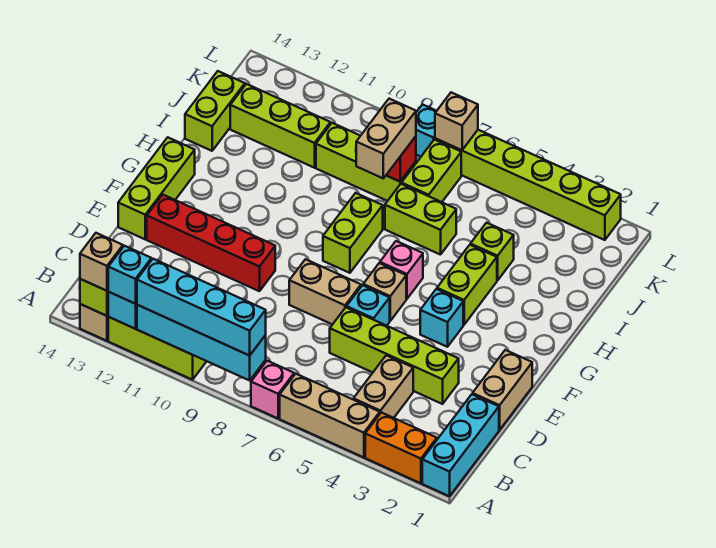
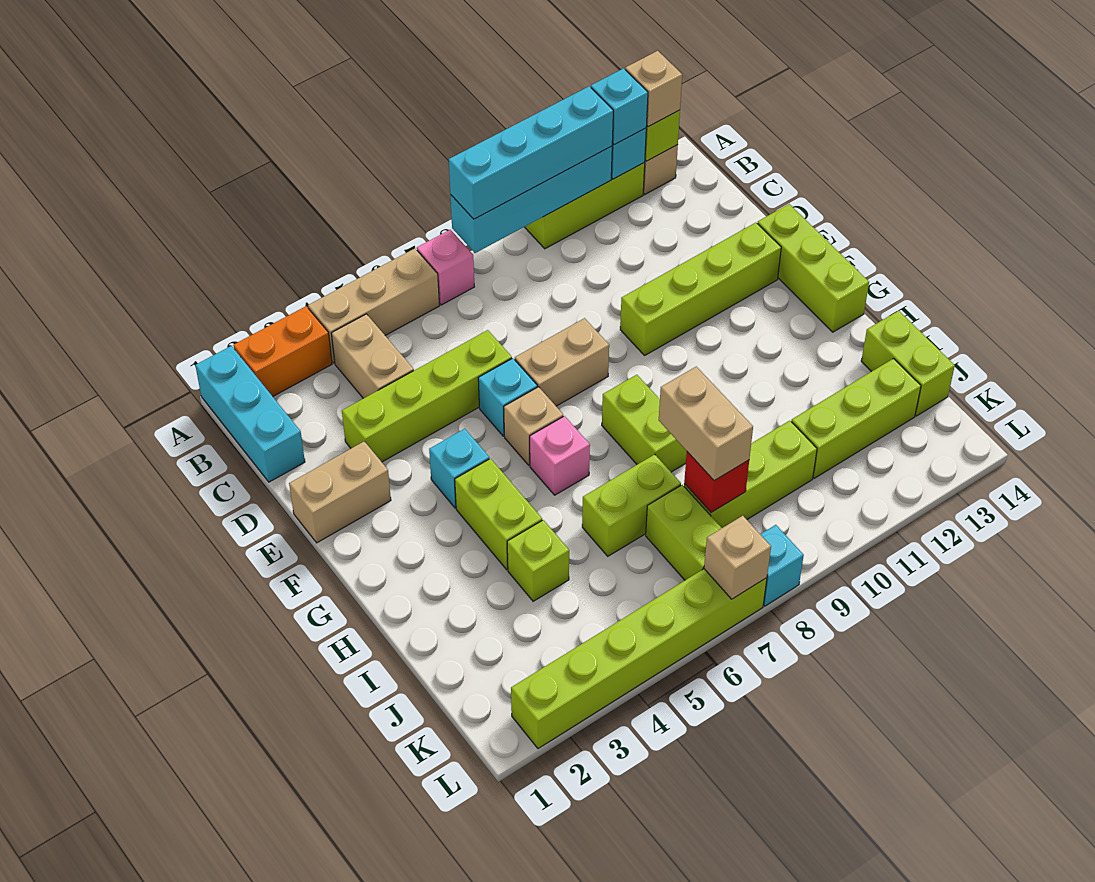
tan 1x2 brick [473,350,532,430] -> tan 1x2 brick turned to [289,441,391,543]
red 1x4 brick [147,195,275,291] -> lime 1x4 brick [620,223,781,355]

